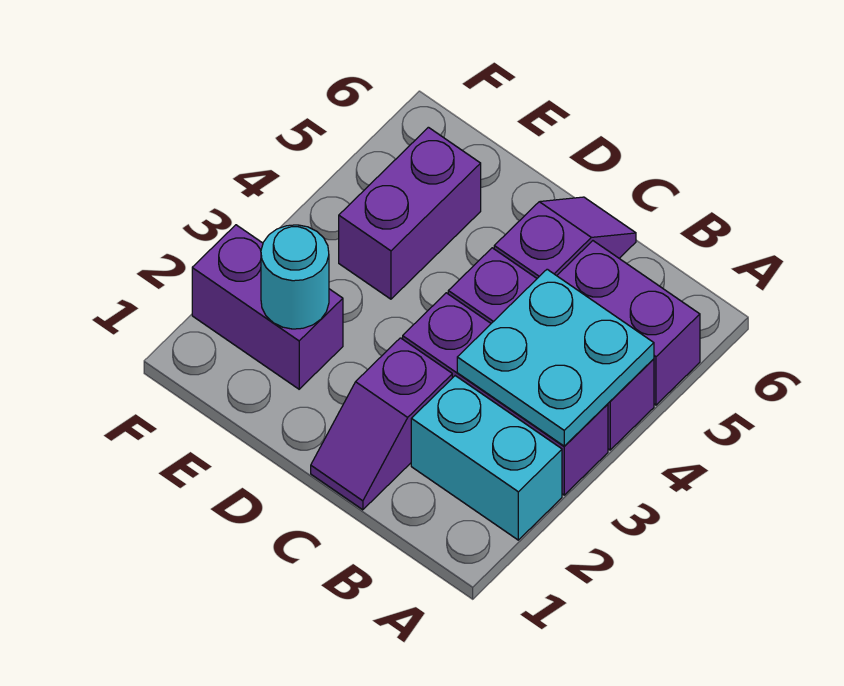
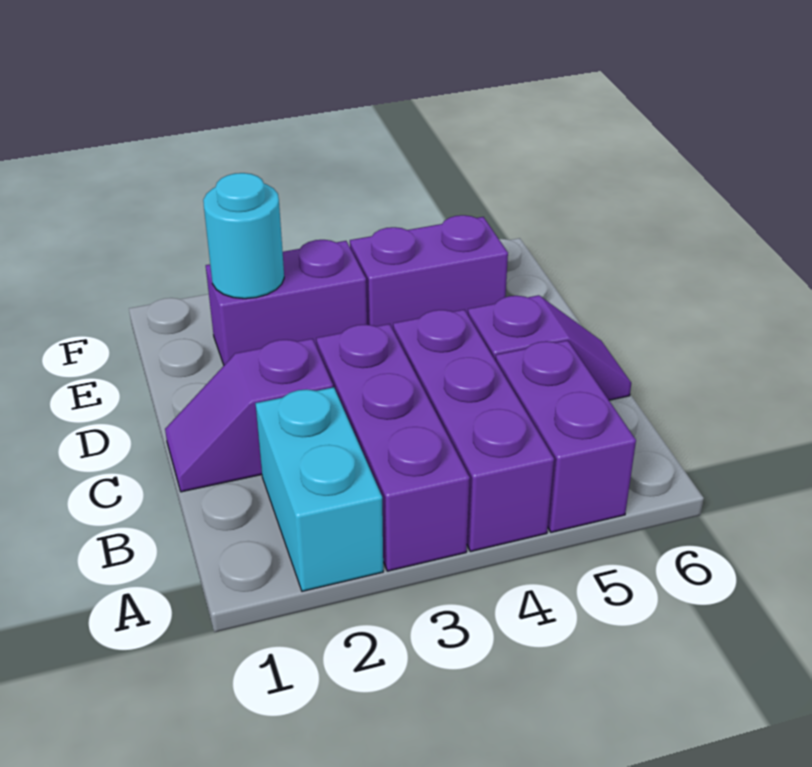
cyan 2x2 plate [457,269,654,446] -> none
purple 1x2 brick [192,225,343,389] -> purple 1x2 brick turned to [206,240,367,365]

